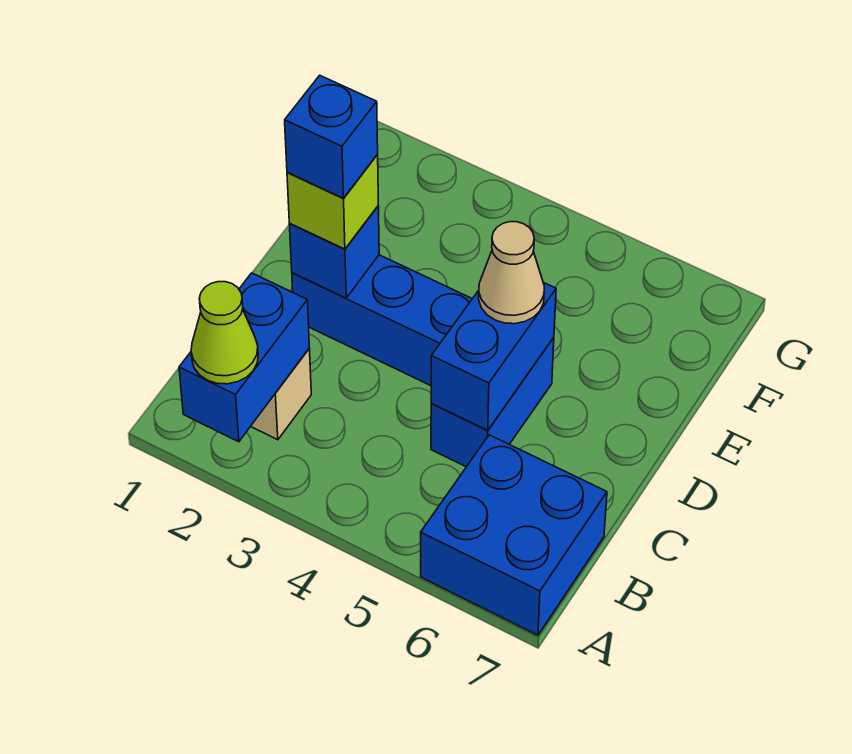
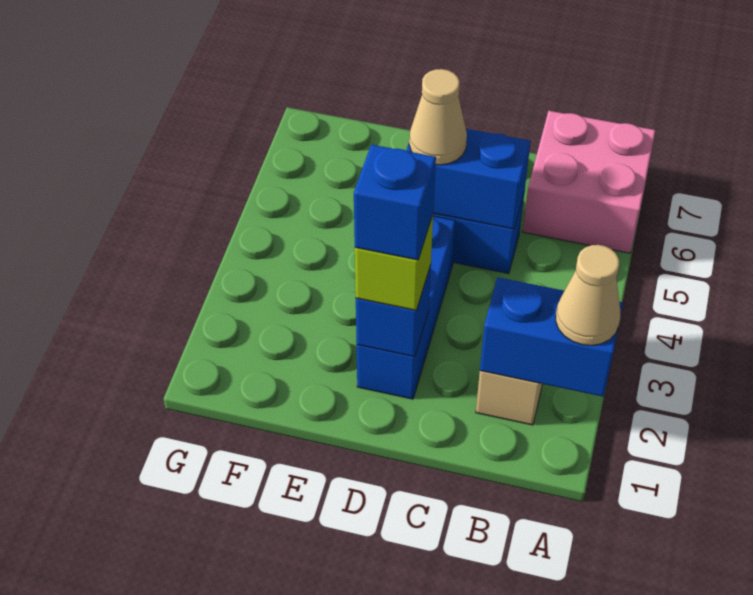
lime 1x1 cone [191,282,258,384] -> tan 1x1 cone [556,245,620,345]
blue 2x2 brick [421,435,607,635] -> pink 2x2 brick [523,111,656,253]

